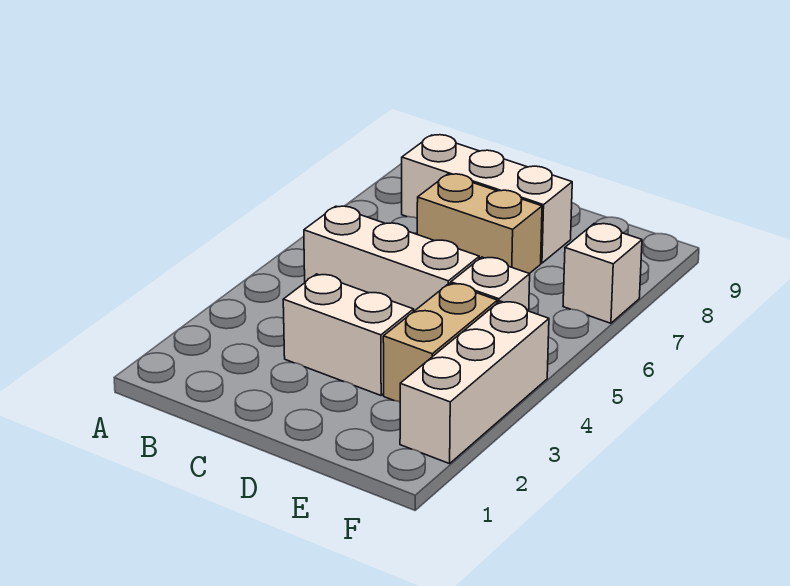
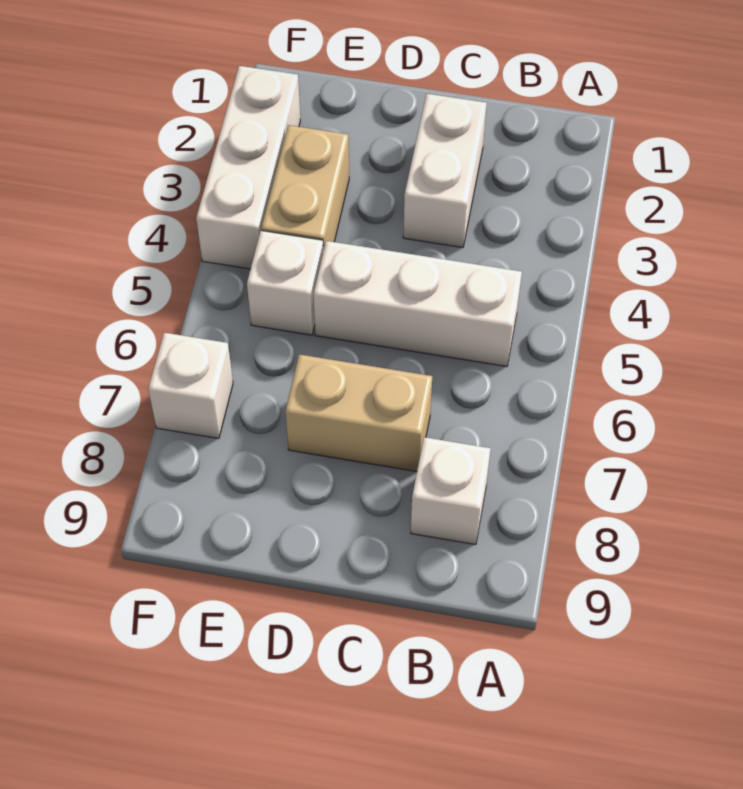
white 1x3 brick [402,135,572,263] -> white 1x1 brick [411,437,491,545]
white 1x2 brick [283,274,414,395] -> white 1x2 brick turned to [403,94,487,248]

